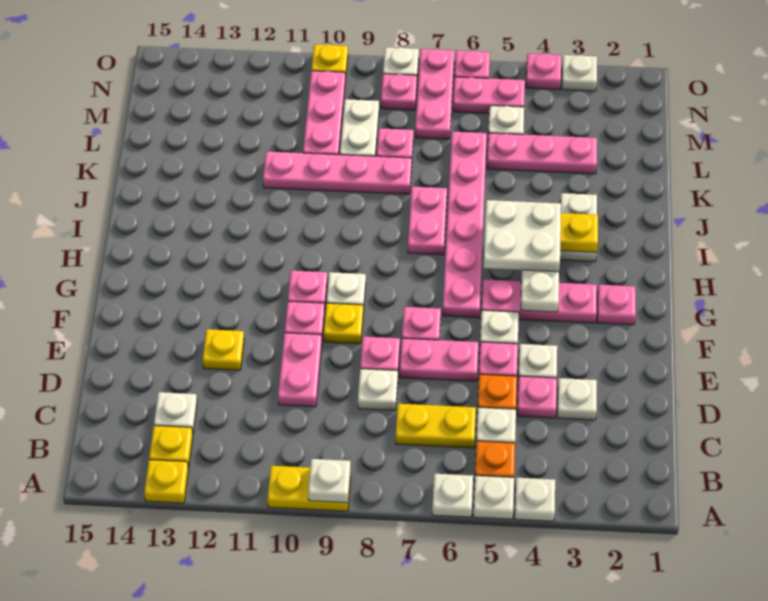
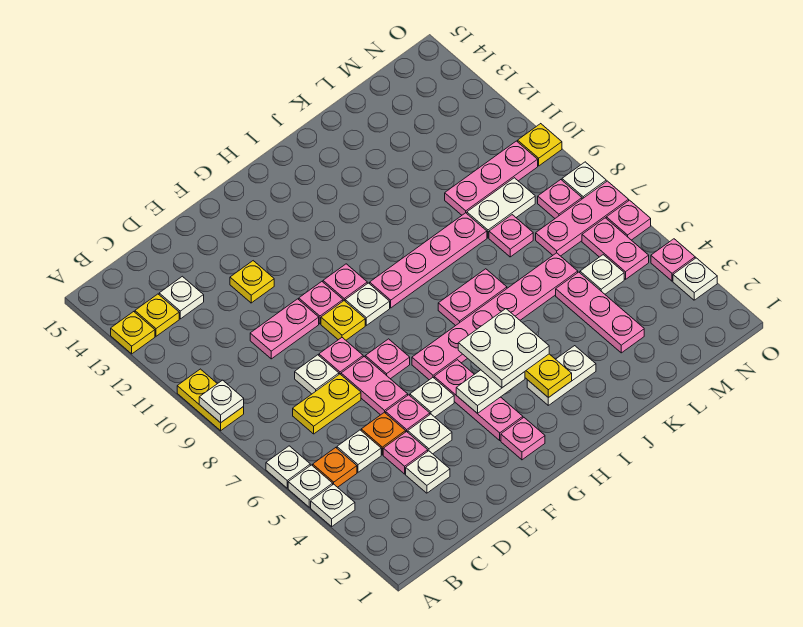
yellow 1x2 plate [396,404,476,448] -> yellow 1x2 plate turned to [293,374,361,434]
pink 1x4 plate [263,152,412,194] -> pink 1x4 plate turned to [370,213,487,308]

